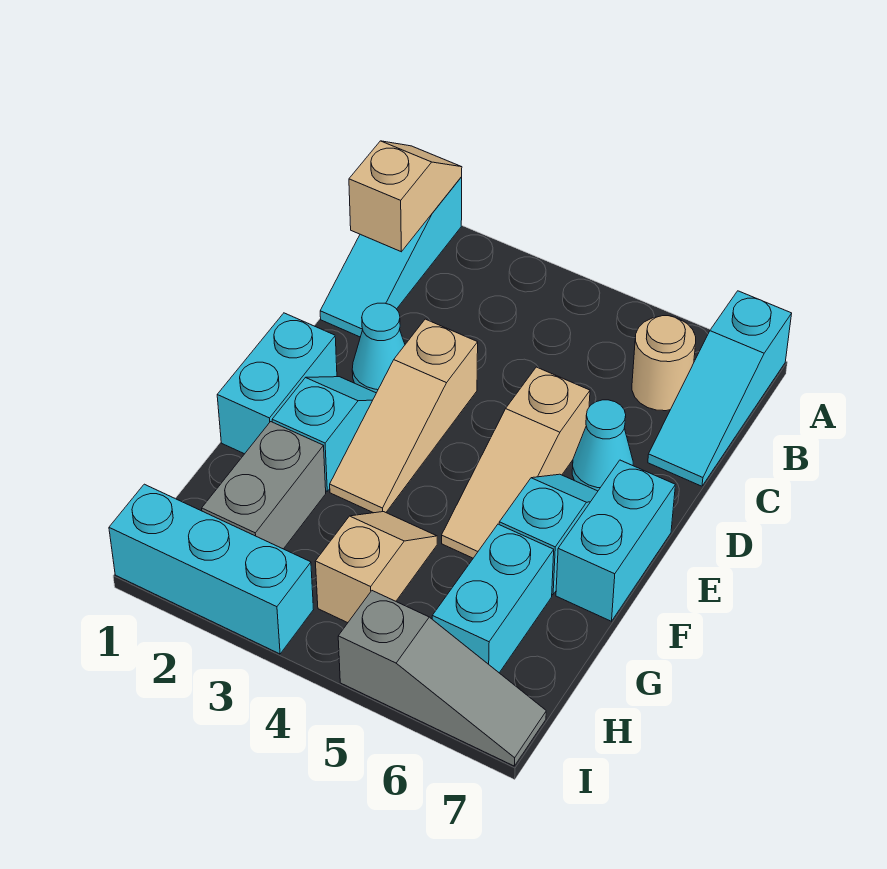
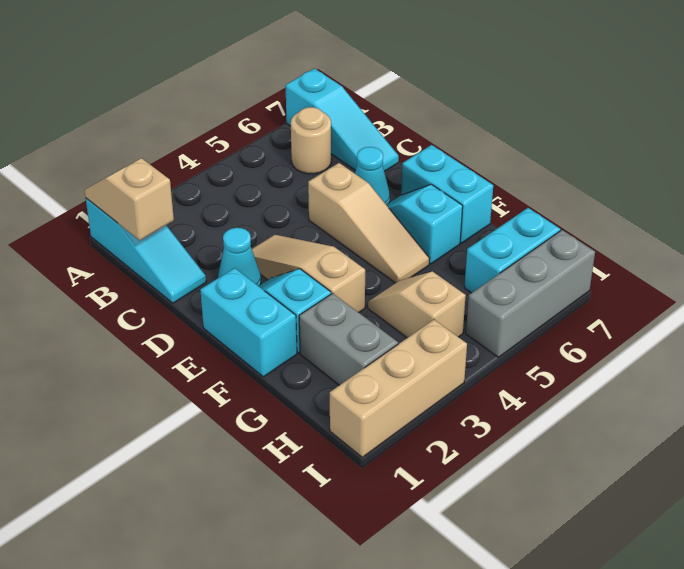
tan 1x3 slope [330,319,478,513] -> tan 1x3 slope turned to [252,235,365,313]
cyan 1x2 brick [432,524,554,673] -> cyan 1x2 brick turned to [464,208,560,293]
cyan 1x3 brick [109,484,313,654] -> tan 1x3 brick [330,320,467,457]
grey 1x3 slope [338,591,546,766] -> grey 1x3 brick [466,230,595,357]

